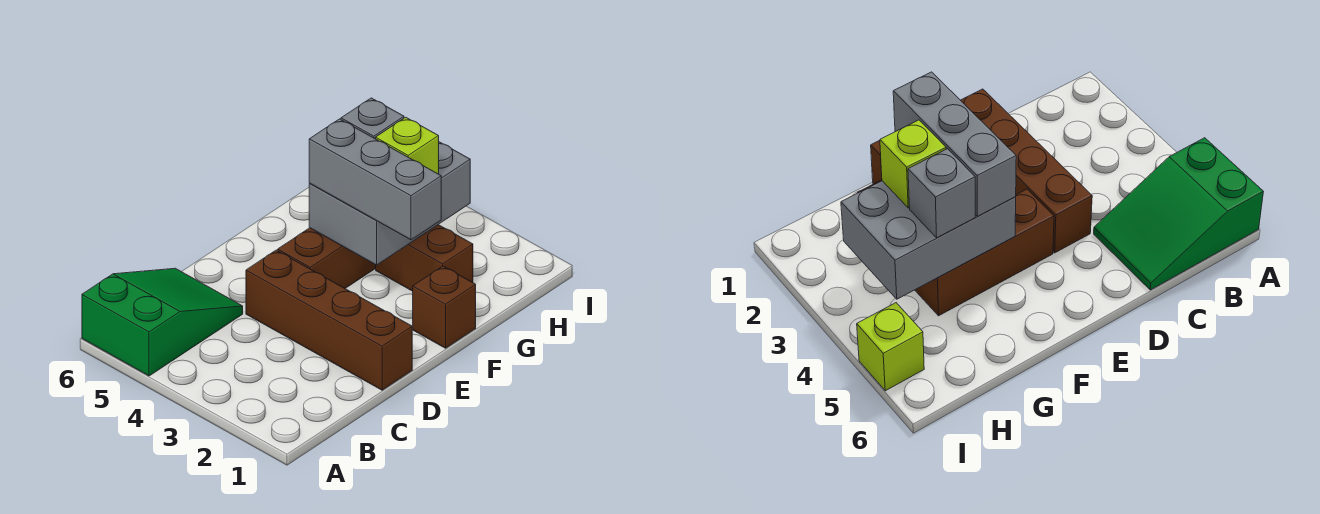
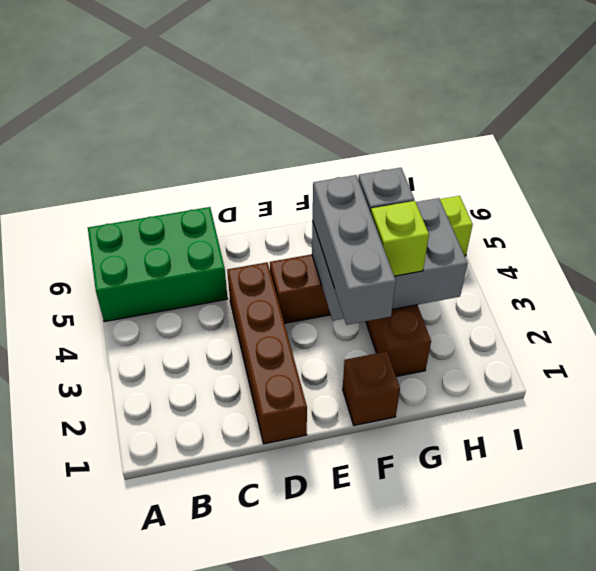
green 2x3 slope [82,268,243,376] -> green 2x3 brick [88,207,228,322]

